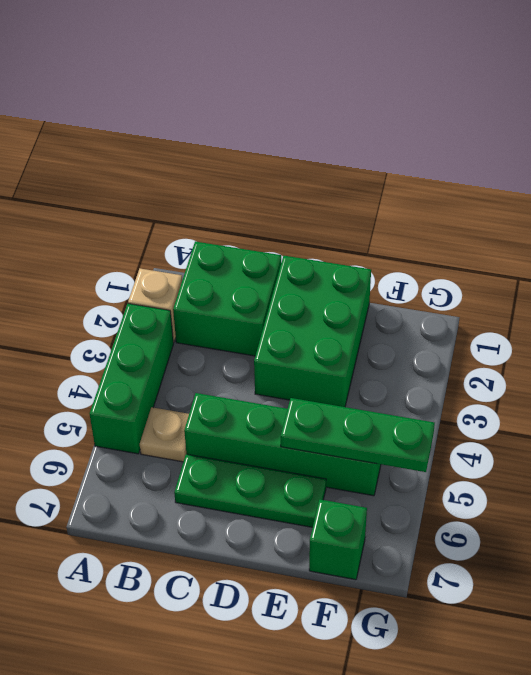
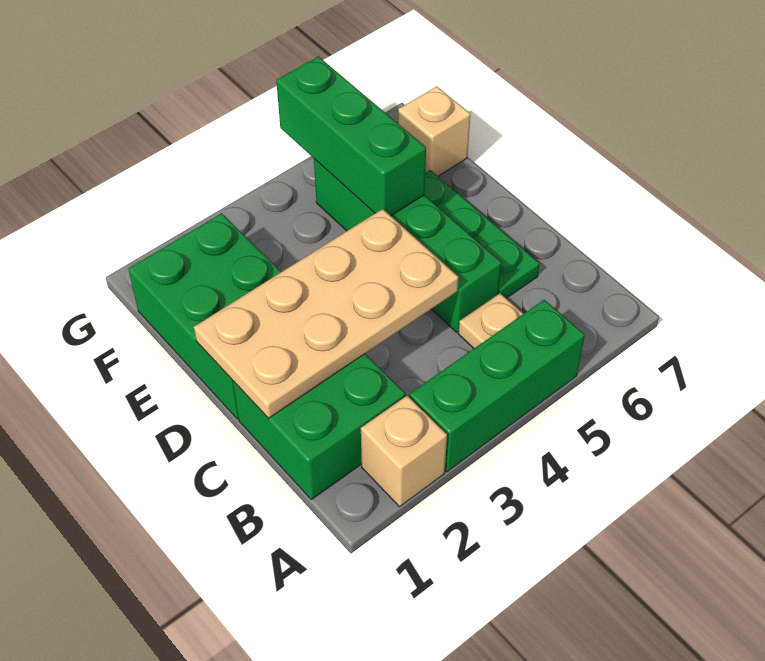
none -> tan 2x4 plate [194,209,459,418]
green 2x3 brick [254,256,371,407] -> green 2x3 brick turned to [128,213,281,419]
green 1x3 plate [281,398,435,472] -> green 1x3 brick [276,57,426,216]
green 1x1 brick [309,499,367,580] -> tan 1x1 brick [398,86,470,176]

